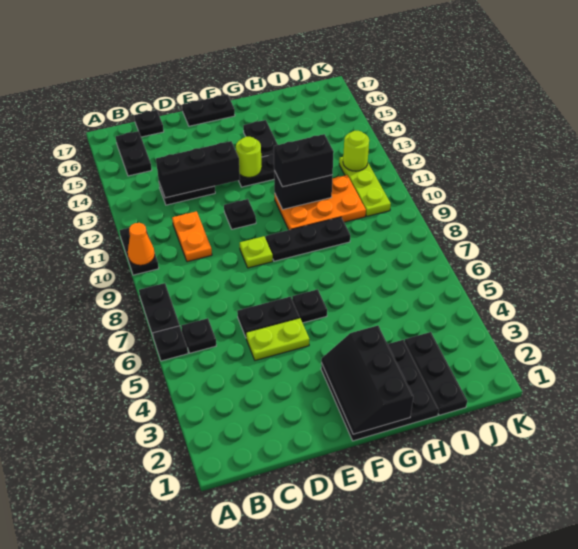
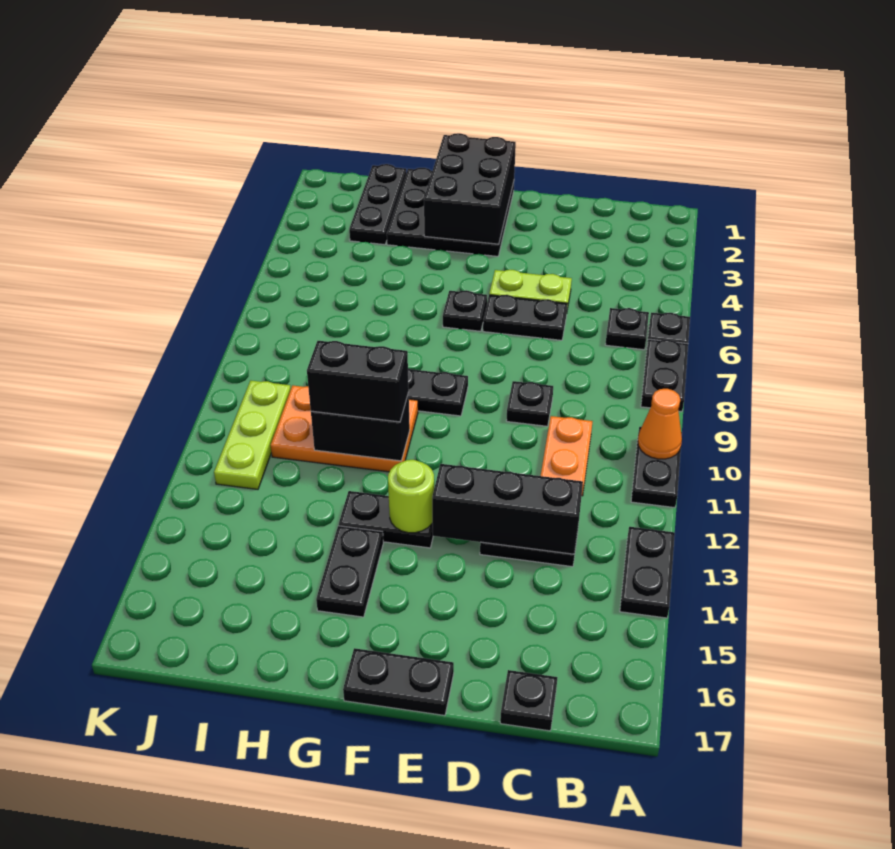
black 1x2 plate [116,131,152,176] -> black 1x2 plate moved to [620,527,675,618]
lime 1x1 plate [240,236,273,268] -> none
black 1x1 plate [224,199,256,229] -> black 1x1 plate moved to [507,381,553,426]
black 2x3 slope [321,326,413,434] -> black 2x3 brick [424,133,516,244]
lime 1x1 round brick [343,131,369,171] -> none

